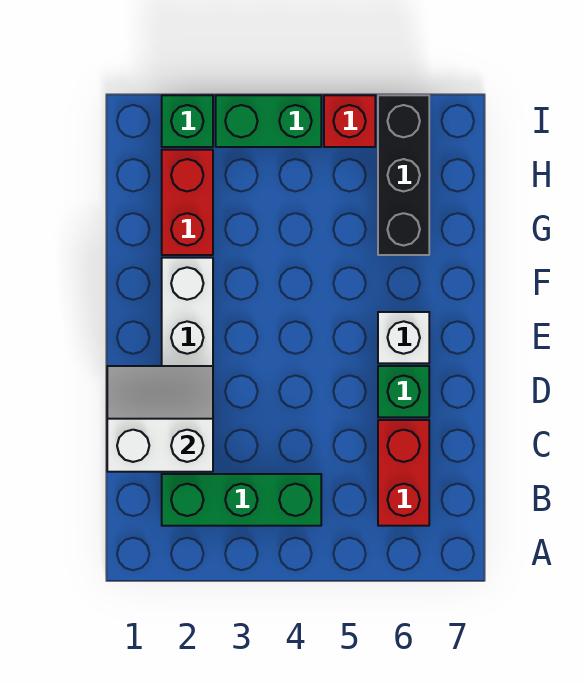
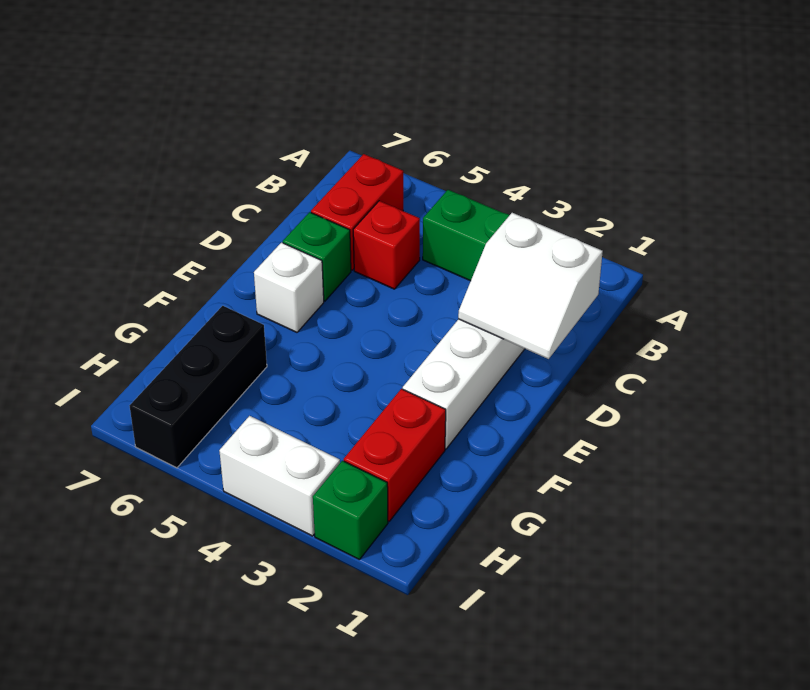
green 1x2 brick [216,95,321,147] -> white 1x2 brick [219,416,340,536]
red 1x1 brick [324,95,375,147] -> red 1x1 brick moved to [353,201,420,289]

